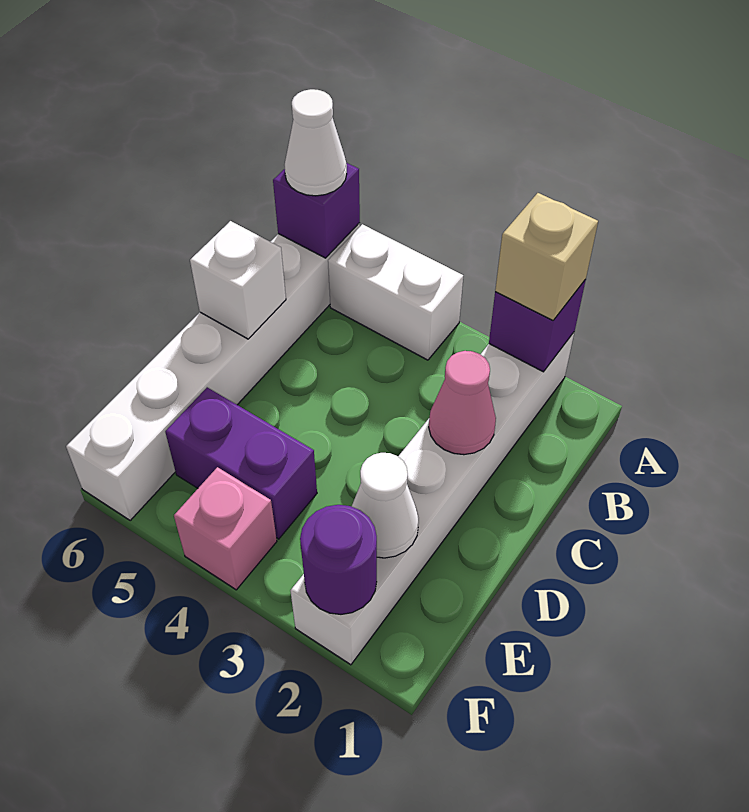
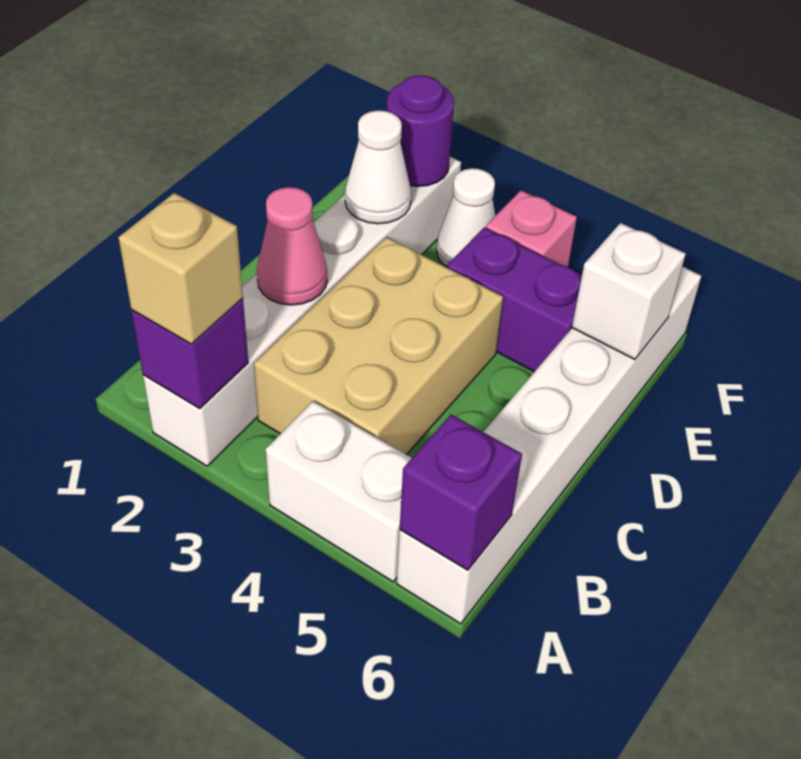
white 1x1 cone [285,89,347,196] -> white 1x1 cone moved to [437,168,495,267]
none -> tan 2x3 brick [254,237,503,455]
white 1x1 brick [190,221,286,339] -> white 1x1 brick moved to [572,223,686,359]

